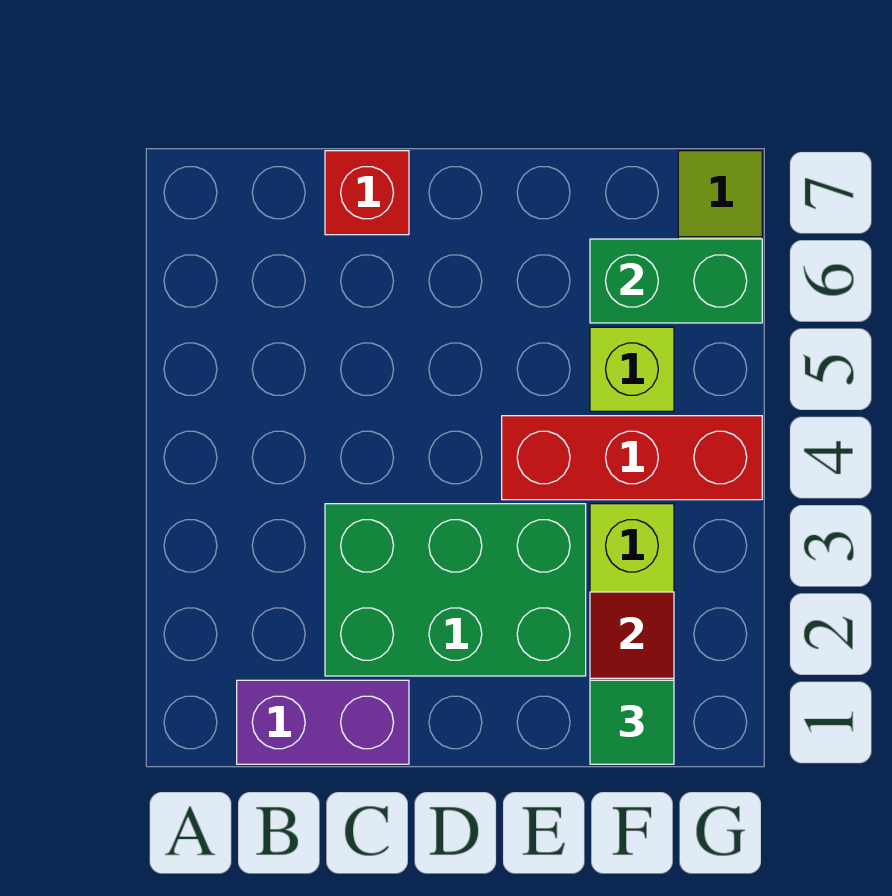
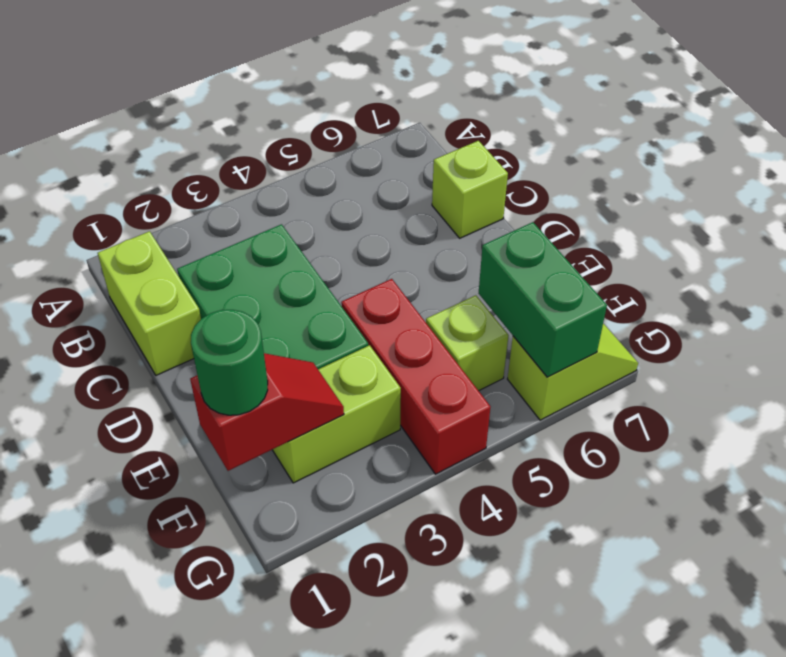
purple 1x2 brick [237,680,409,764] -> lime 1x2 brick [98,231,201,375]
red 1x1 brick [325,151,409,235] -> lime 1x1 brick [432,141,508,238]
green 1x1 tile [590,680,674,764] -> green 1x1 round brick [191,310,268,415]

